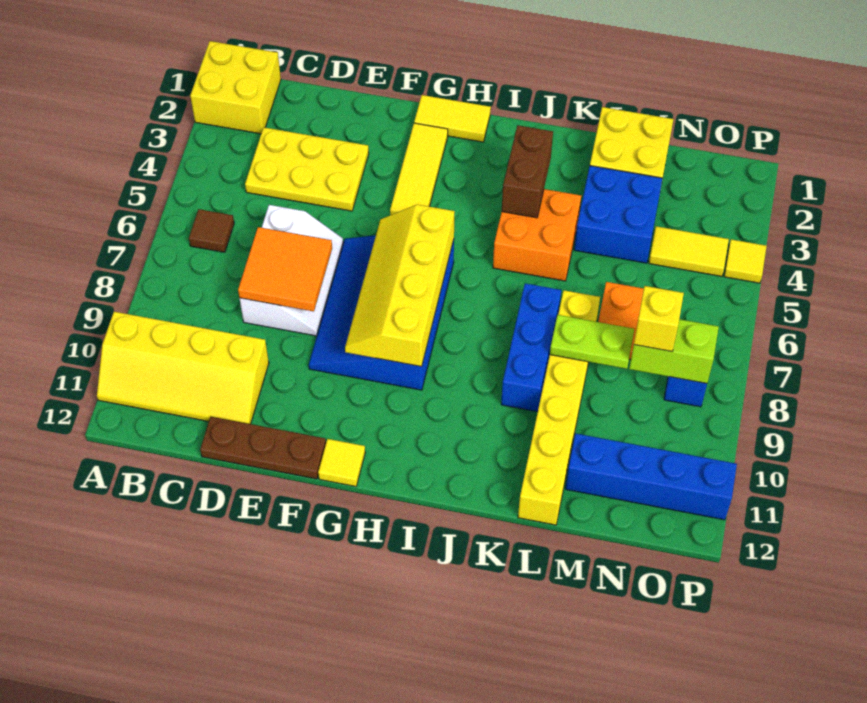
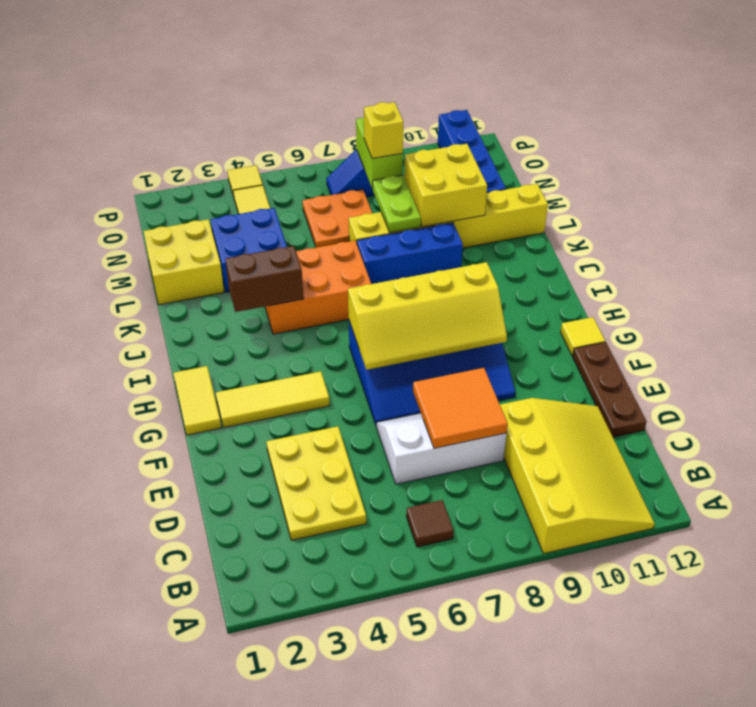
yellow 2x2 brick [190,41,281,134] -> yellow 2x2 brick moved to [404,144,487,227]
yellow 2x4 slope [97,312,269,424] -> yellow 3x4 slope [500,398,655,554]
orange 2x2 brick [493,189,581,281] -> orange 2x3 brick [265,241,371,334]

